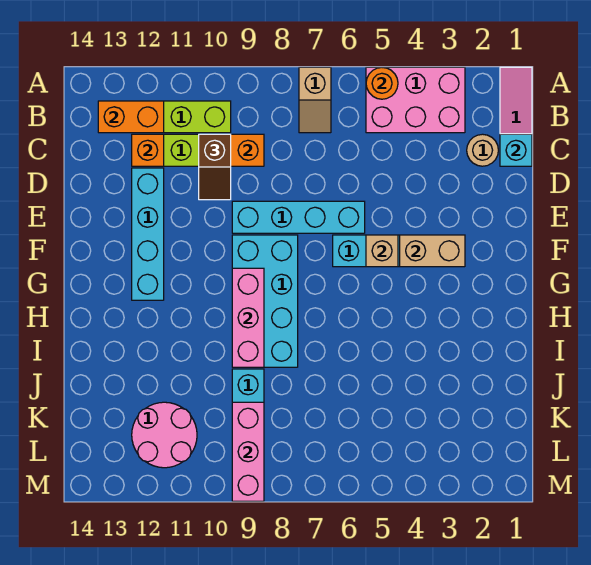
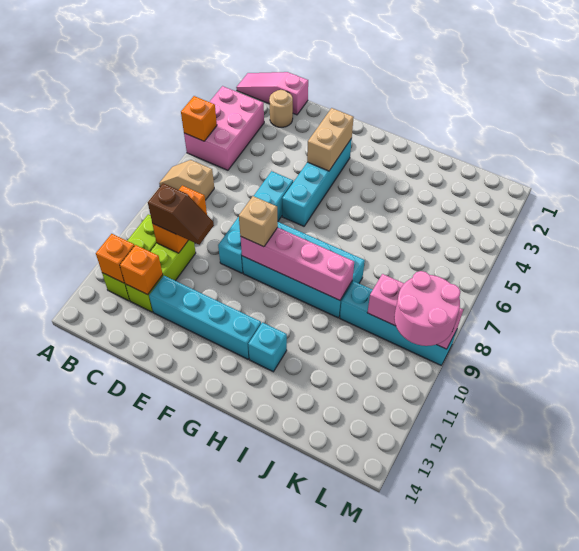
orange 1x1 round brick [366,67,398,99] -> orange 1x1 brick [181,96,217,141]
tan 1x2 slope [299,67,331,133] -> tan 1x2 slope turned to [159,160,214,200]
orange 1x2 brick [98,101,164,133] -> orange 1x1 brick [96,234,135,283]
cyan 1x1 brick [500,134,532,166] -> cyan 1x1 brick moved to [248,322,287,372]
tan 1x1 brick [366,235,398,267] -> tan 1x1 brick moved to [239,196,278,247]
pink 1x3 brick [232,268,264,367] -> pink 1x4 brick [240,228,354,300]
pink 2x2 round brick [132,402,197,468] -> pink 2x2 round brick moved to [394,271,460,346]

